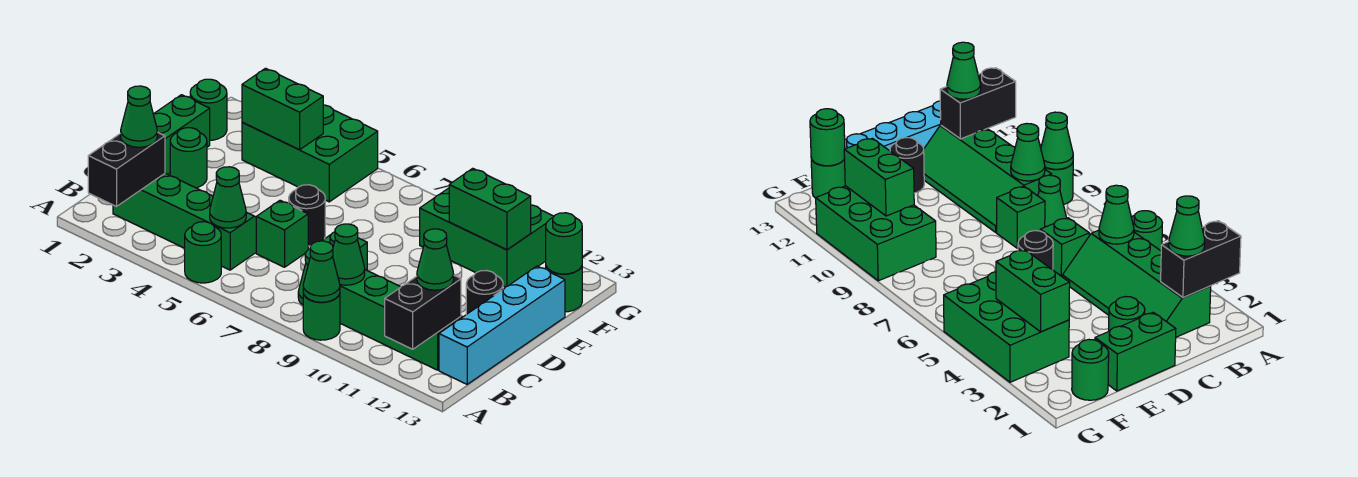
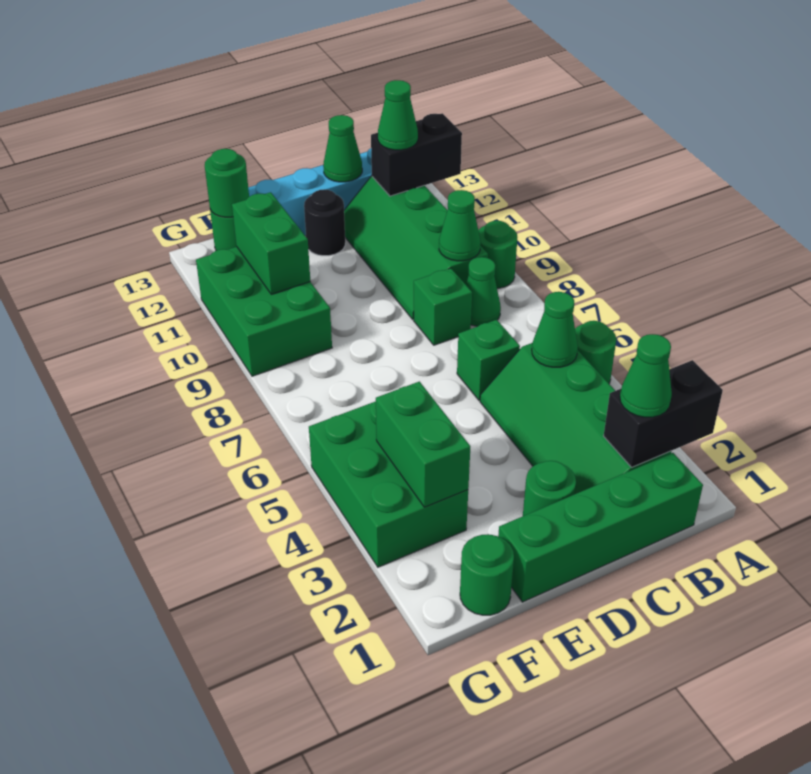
green 1x1 cone [303,241,340,302] -> green 1x1 cone moved to [323,115,362,182]
green 1x2 brick [153,95,210,174] -> green 1x4 brick [498,453,703,602]
black 1x1 round brick [289,185,325,246] -> none

